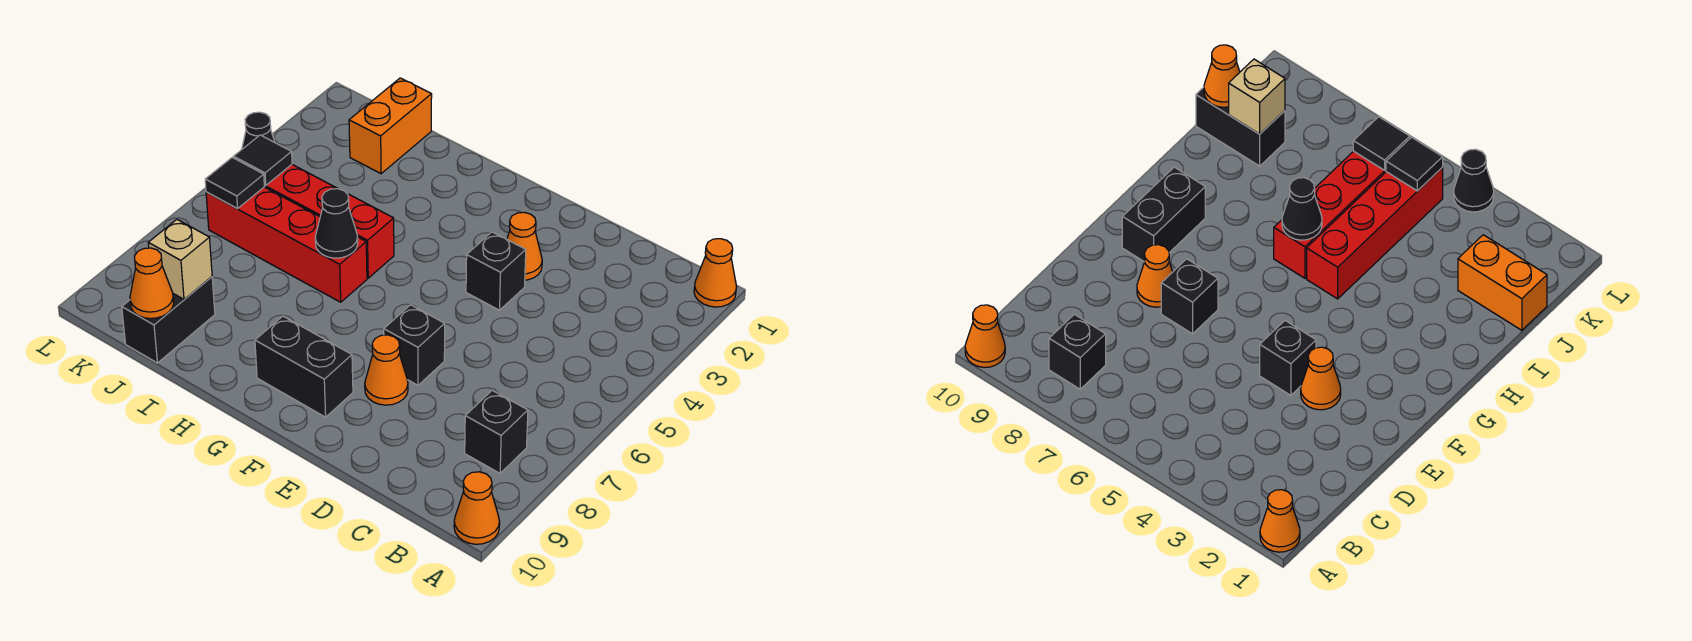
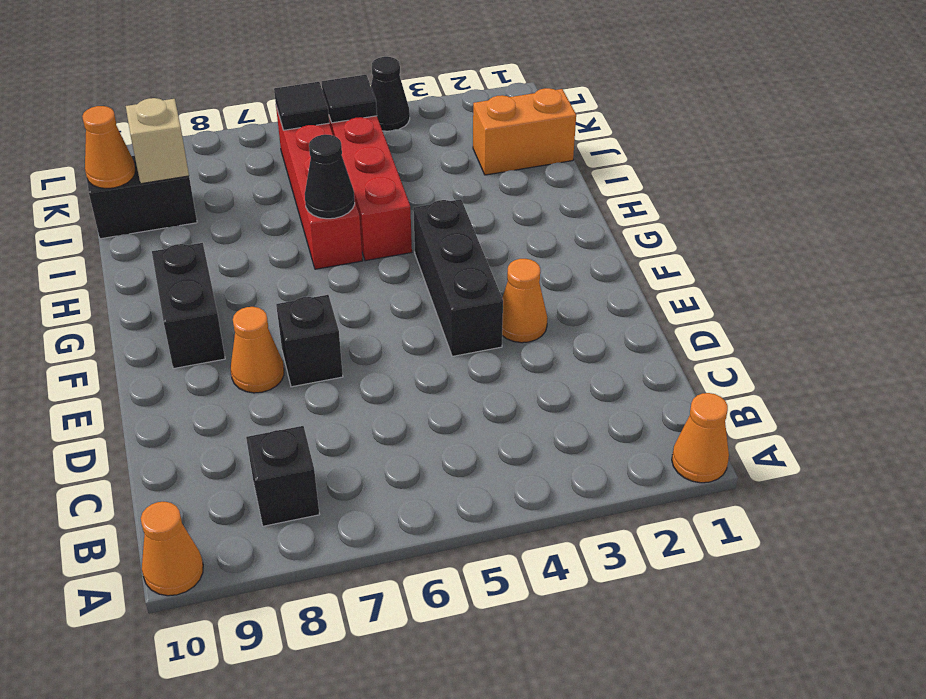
black 1x1 brick [466,232,526,310] -> black 1x3 brick [413,199,503,356]

